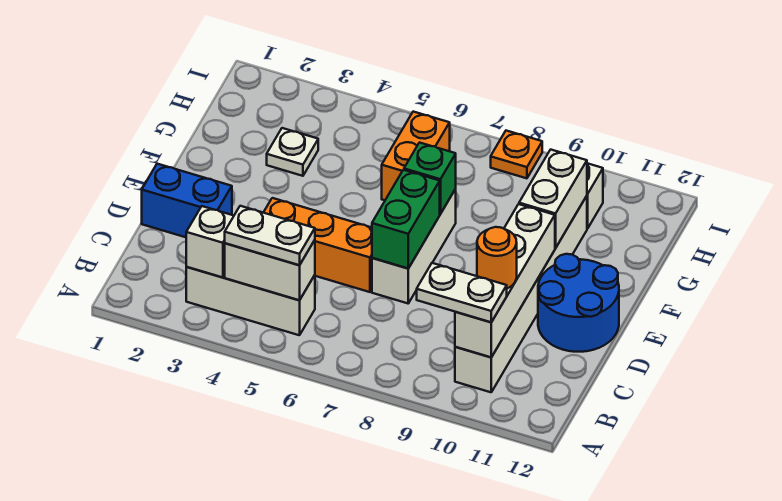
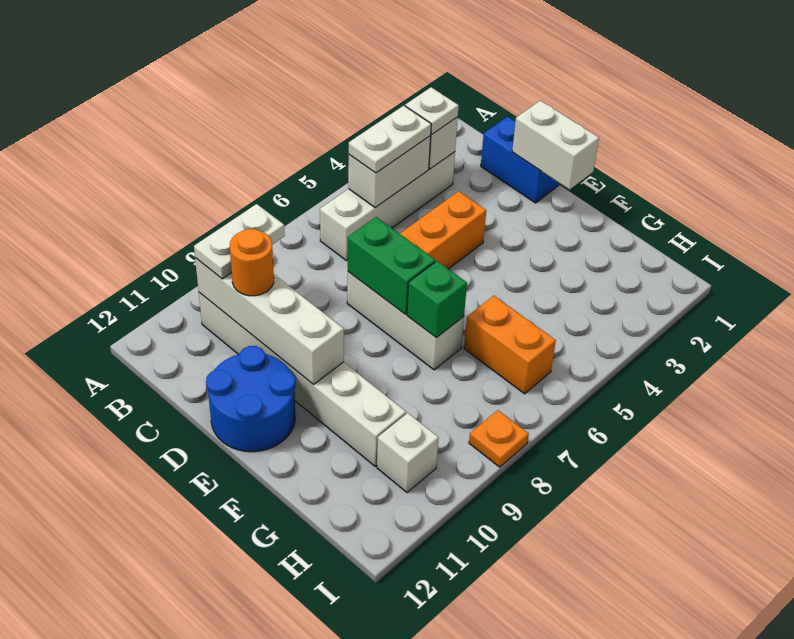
white 1x3 brick [186,267,315,335] -> white 1x4 brick [320,152,455,261]
blue 1x2 brick [142,164,232,237] -> blue 1x2 brick turned to [481,117,559,203]
white 1x2 brick [519,150,587,248] -> white 1x2 brick moved to [512,100,599,190]
white 1x1 plate [267,128,318,176] -> white 1x1 plate moved to [405,87,459,134]

